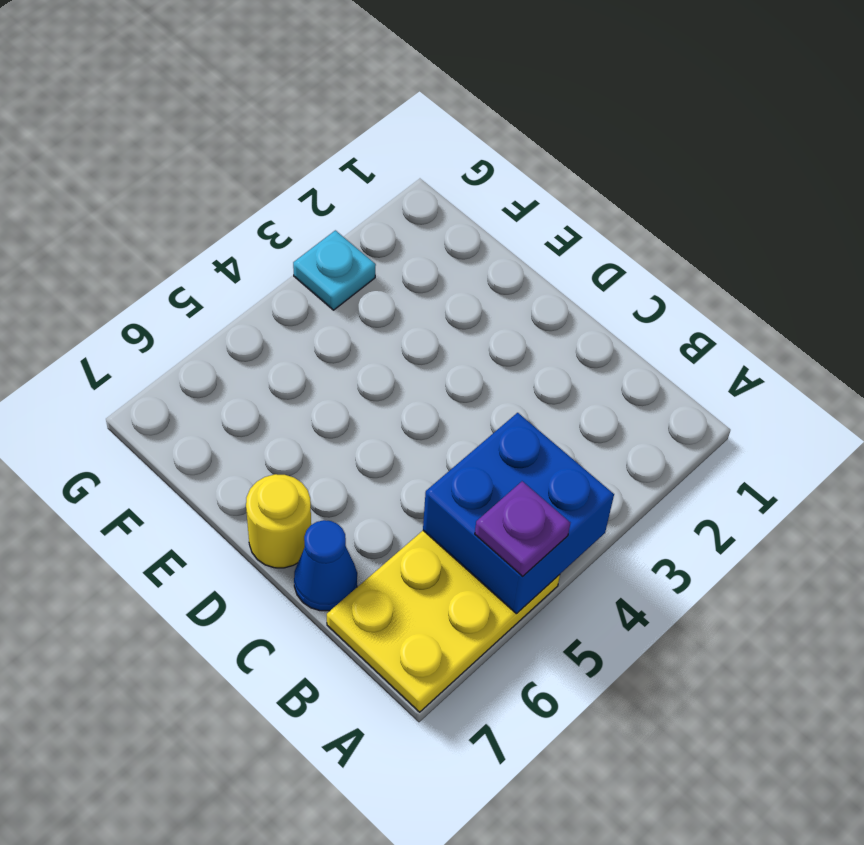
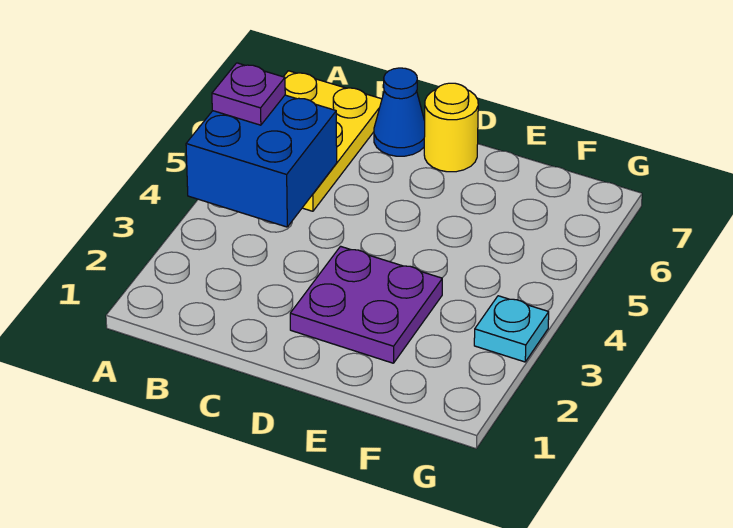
none -> purple 2x2 plate [290,246,442,363]

